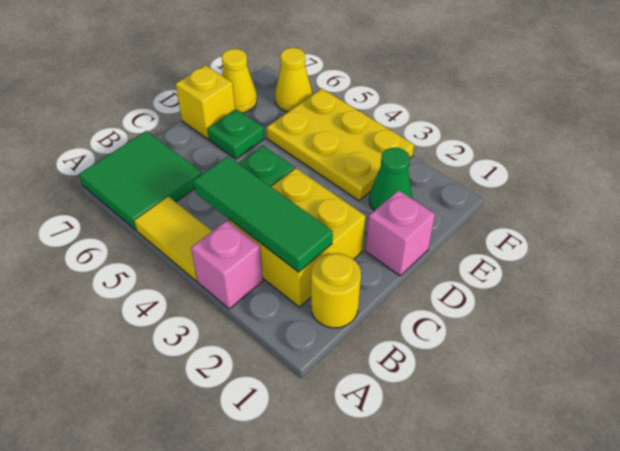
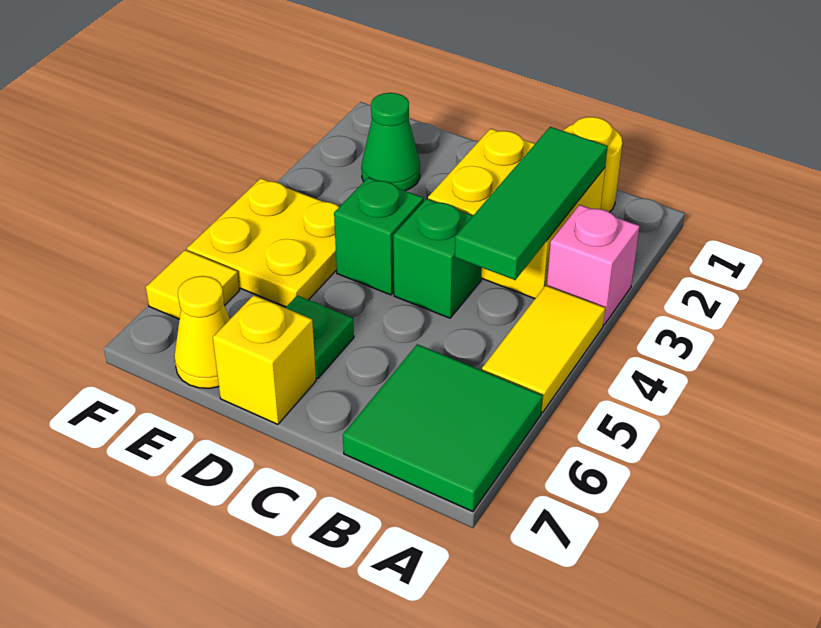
pink 1x1 brick [366,190,435,276] -> none
none -> green 1x1 brick [334,177,424,295]
yellow 2x3 plate [266,88,414,201] -> yellow 2x2 plate [187,178,339,307]
yellow 1x1 cone [275,48,312,112] -> yellow 1x1 tile [146,250,239,319]

